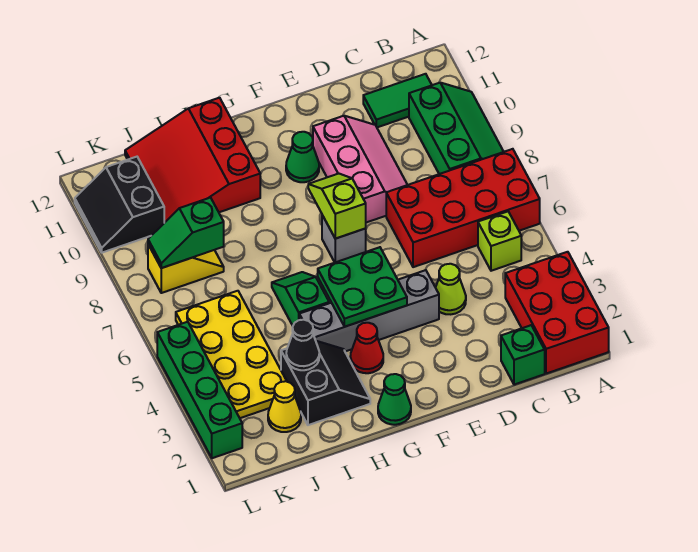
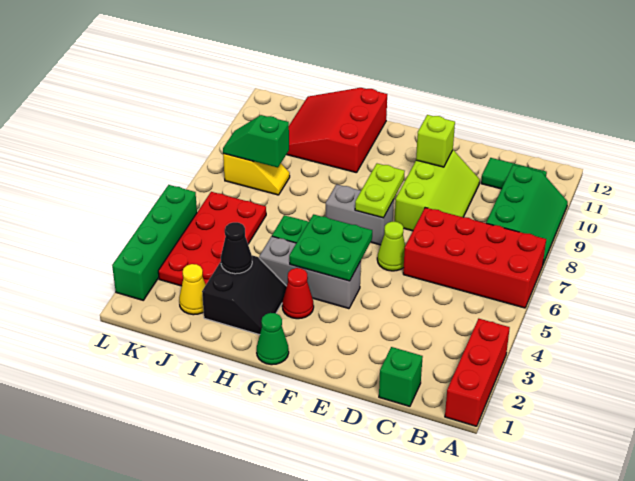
red 2x3 brick [505,252,609,374] -> red 1x3 brick [445,319,510,426]
lime 1x1 brick [478,212,521,271] -> lime 1x1 brick moved to [416,115,455,167]
lime 1x1 cone [436,264,466,314] -> lime 1x1 cone moved to [377,222,405,271]
pink 2x3 slope [313,116,407,223] -> lime 2x3 slope [395,150,480,231]
grey 1x4 brick [299,270,439,352] -> grey 1x3 brick [259,236,361,309]
grey 1x1 brick [322,215,366,262] -> grey 1x2 brick [325,184,394,245]
lime 1x2 slope [308,174,366,239] -> lime 1x2 plate [355,164,405,218]
green 1x1 cone [286,132,319,182] -> none
yellow 2x4 plate [176,291,287,418] -> red 2x4 plate [158,192,266,286]
black 2x2 slope [75,157,164,253] -> none

